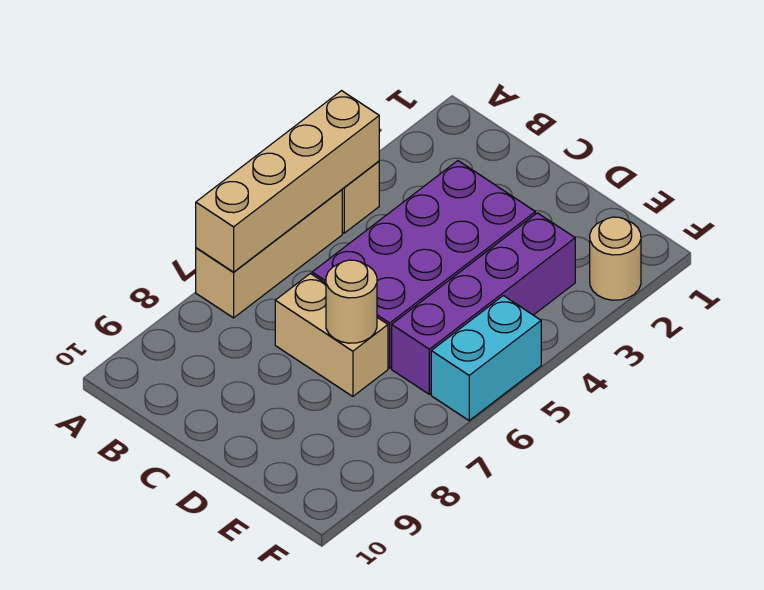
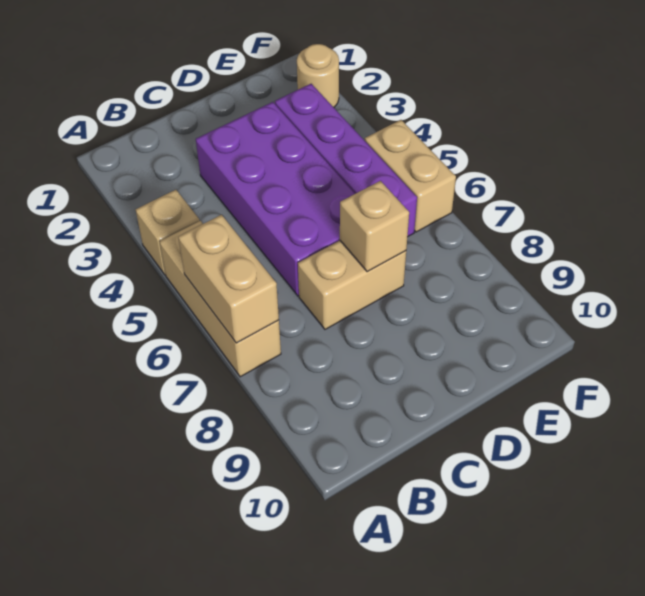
tan 1x4 brick [196,91,379,272] -> tan 1x2 brick [178,215,279,343]
tan 1x1 round brick [326,260,377,343] -> tan 1x1 brick [340,181,409,272]
cyan 1x2 brick [431,296,541,421] -> tan 1x2 brick [365,120,456,232]

